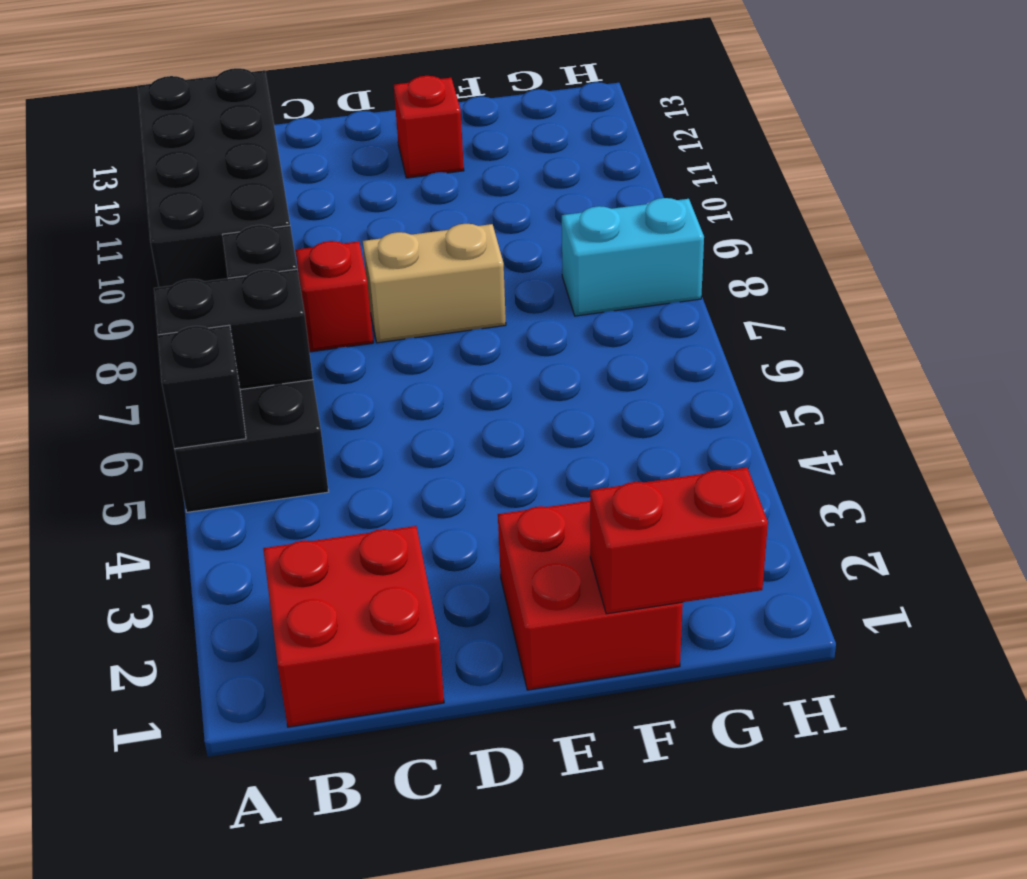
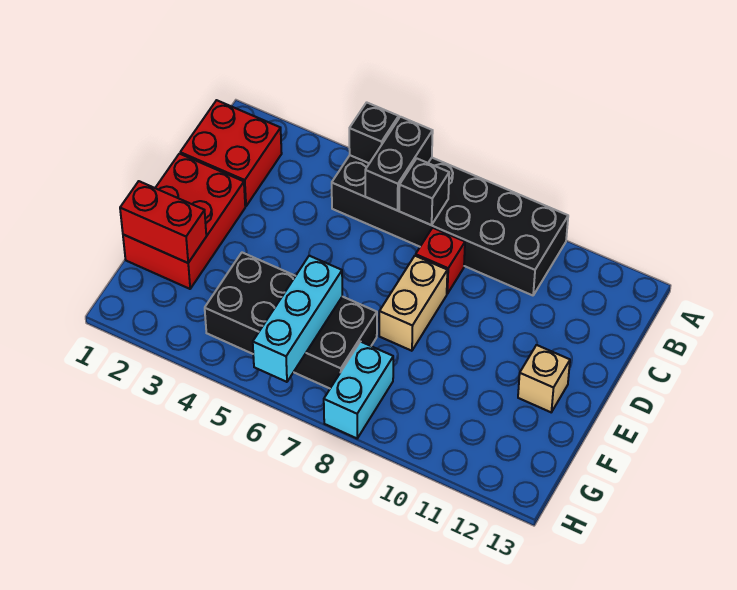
black 2x4 brick [138,68,290,287] -> black 2x4 brick moved to [205,253,377,388]
red 2x2 brick [498,501,683,690] -> red 2x3 brick [123,154,245,289]
red 1x1 brick [394,76,464,178] -> tan 1x1 brick [518,345,570,412]
red 1x2 brick [590,468,768,614] -> red 1x2 brick turned to [120,181,206,263]
none -> cyan 1x3 brick [253,256,342,382]

